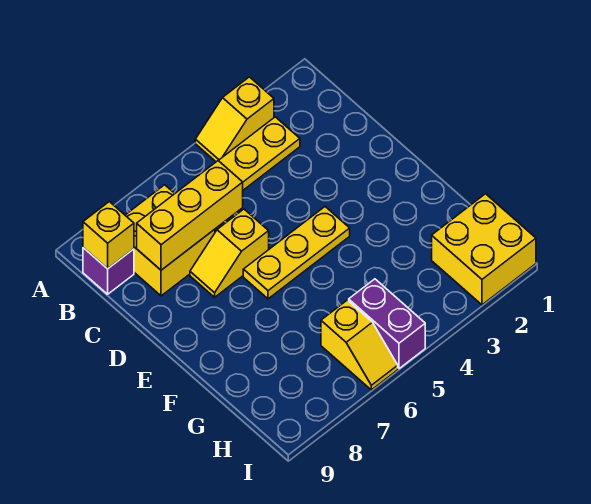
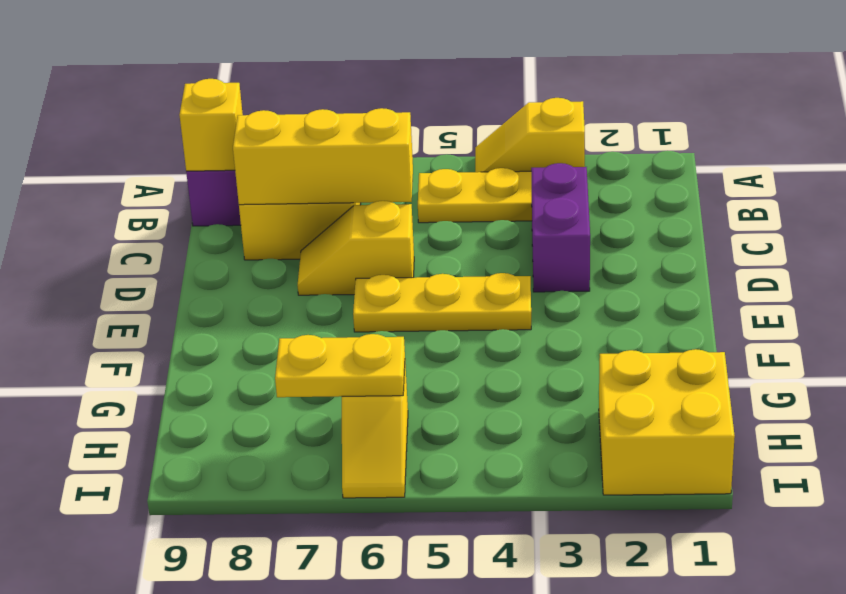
purple 1x2 brick [349,279,425,369] -> purple 1x2 brick moved to [531,163,590,292]
none -> yellow 1x2 plate [275,334,405,397]

